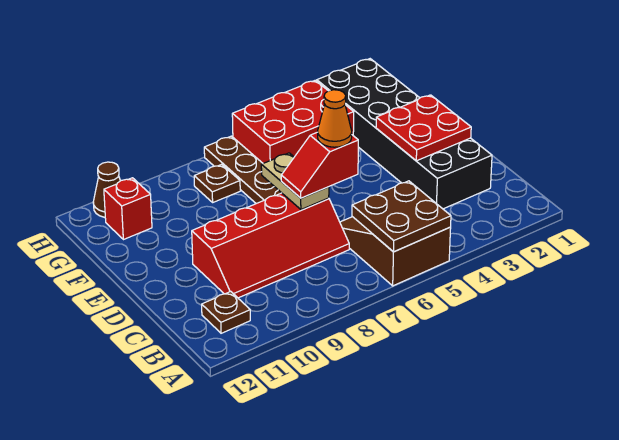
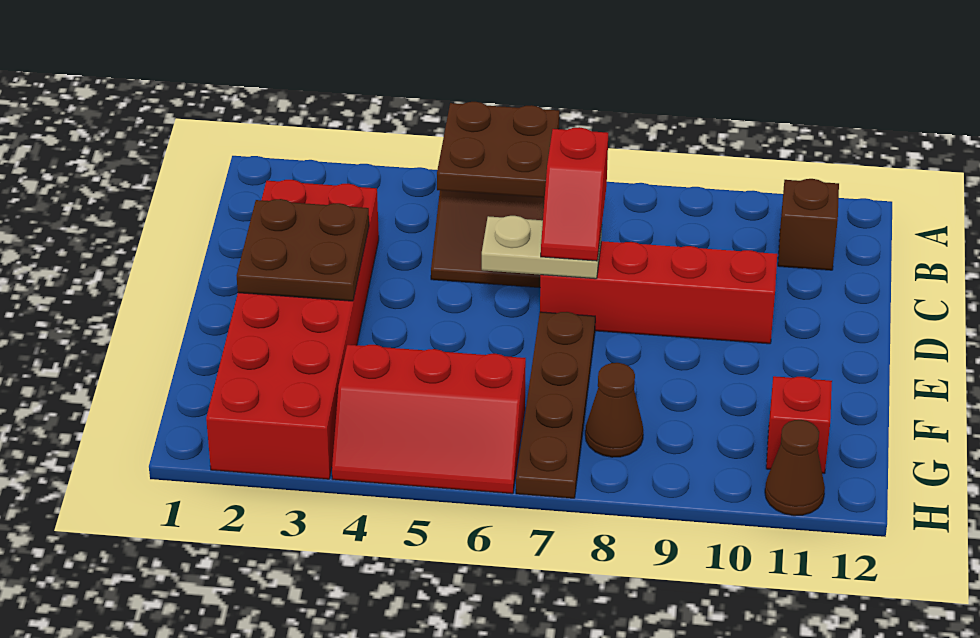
brown 1x1 plate [202,292,250,333] -> brown 1x1 brick [778,179,839,270]
black 2x6 brick [317,59,492,209] -> red 2x6 brick [206,180,379,479]
red 2x2 plate [376,95,471,161] -> brown 2x2 plate [236,199,369,301]
red 1x2 slope [281,132,358,198] -> red 1x2 slope turned to [541,127,608,261]
orange 1x1 cone [318,90,352,147] -> none
tan 1x2 plate [261,153,329,209] -> tan 1x2 plate turned to [482,216,602,279]
red 2x3 brick [232,80,354,163] -> red 2x3 slope [332,345,526,494]
brown 1x1 plate [194,164,240,202] -> brown 1x1 cone [585,363,643,457]

